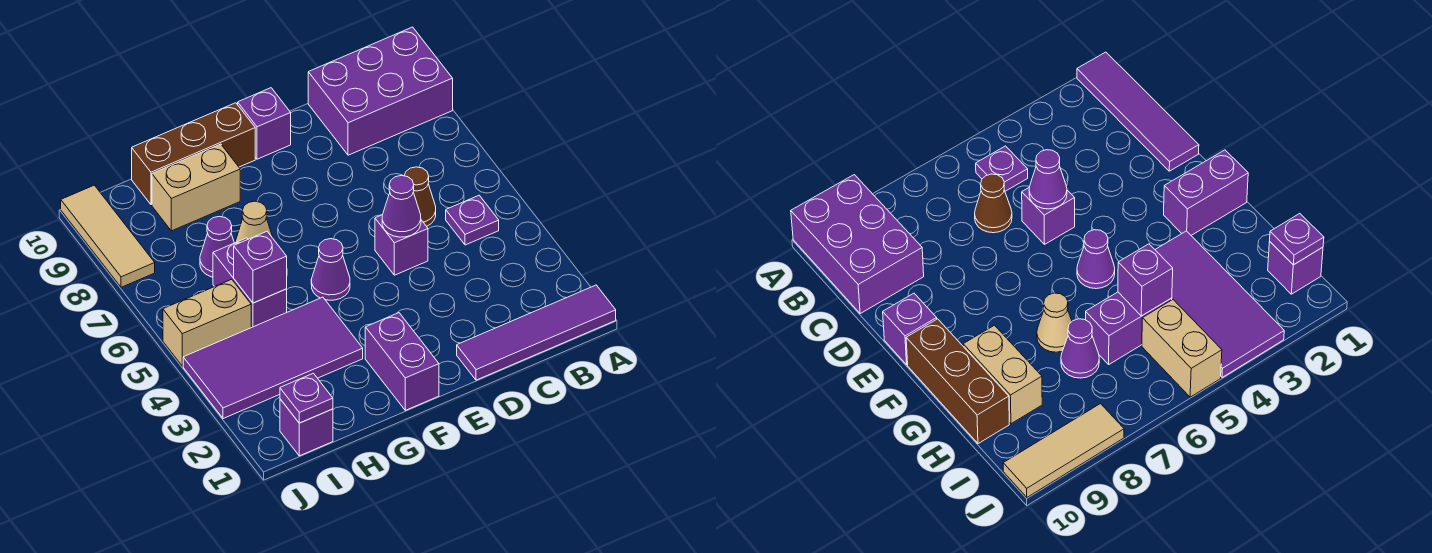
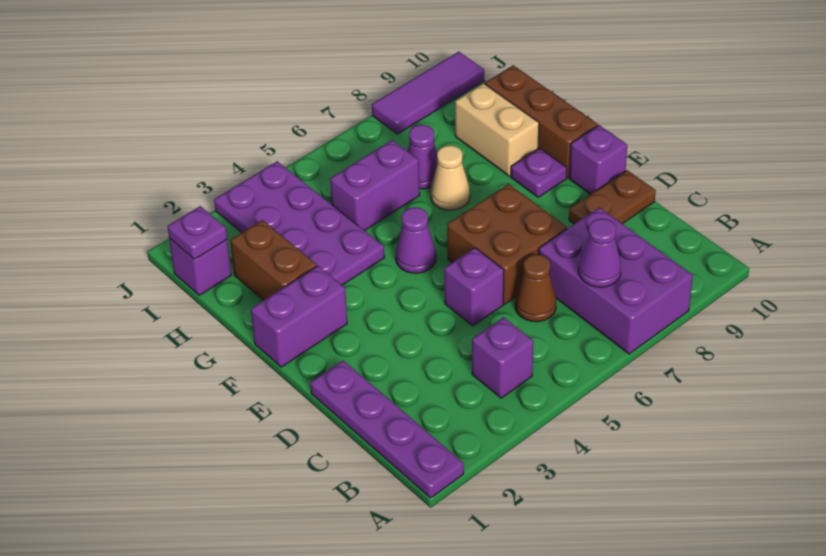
purple 1x4 tile [457,285,616,380] -> purple 1x4 plate [310,361,464,498]
purple 2x3 brick [308,27,453,155] -> purple 2x3 brick moved to [539,207,693,354]
purple 1x1 plate [446,195,499,245] -> purple 1x1 plate moved to [511,148,567,197]
purple 1x1 cone [382,176,421,237] -> purple 1x1 cone moved to [579,219,621,287]
none -> brown 2x2 brick [447,184,567,304]
none -> brown 1x2 plate [569,170,656,224]
none -> brown 1x2 brick [230,220,317,300]
purple 2x4 tile [183,297,363,419] -> purple 2x4 plate [214,161,385,285]
purple 1x1 brick [234,232,287,303] -> purple 1x1 brick moved to [472,317,533,398]
tan 1x2 brick [163,279,251,366] -> none
tan 1x3 tile [61,185,155,287] -> purple 1x3 tile [372,52,484,134]

